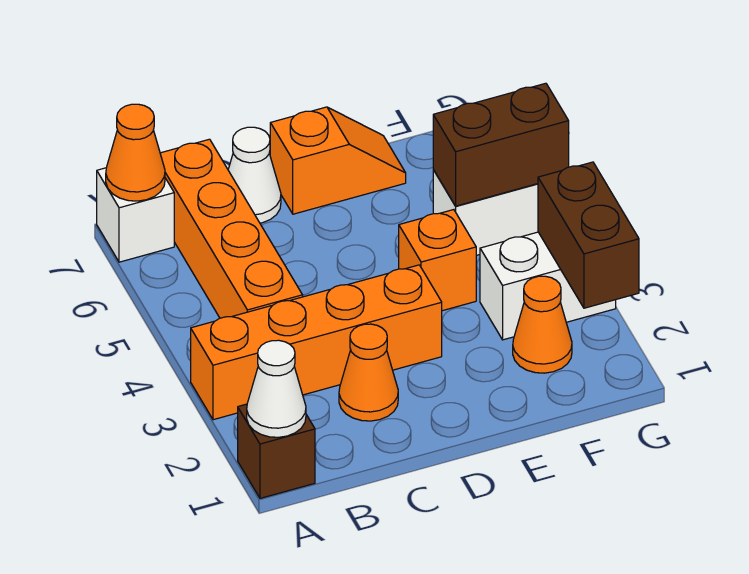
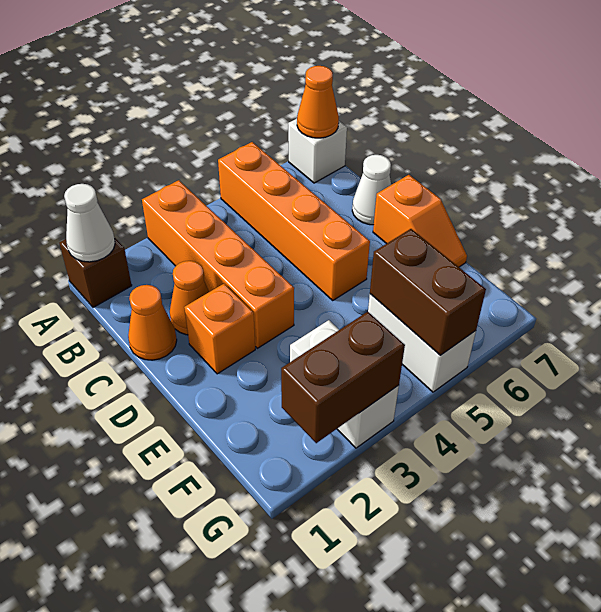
orange 1x4 brick [160,139,303,318] -> orange 1x4 brick turned to [218,142,370,300]
orange 1x1 brick [399,210,476,311] -> orange 1x1 brick moved to [184,284,255,374]
orange 1x1 cone [513,276,572,373] -> orange 1x1 cone moved to [128,285,177,360]

